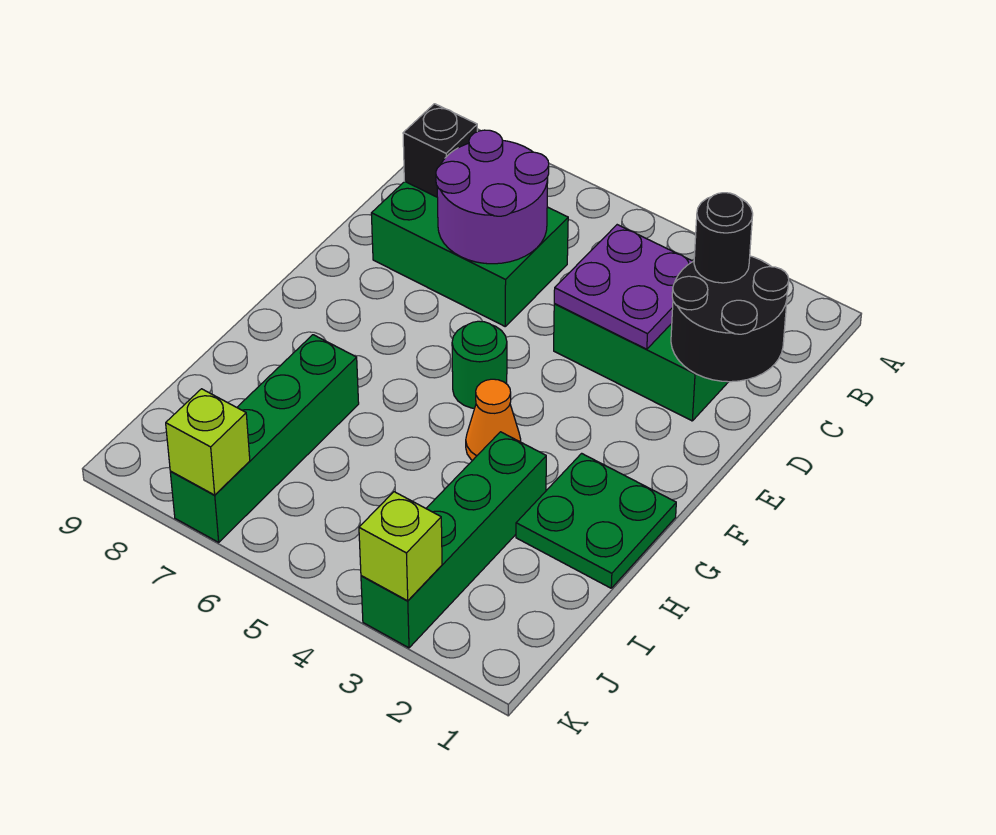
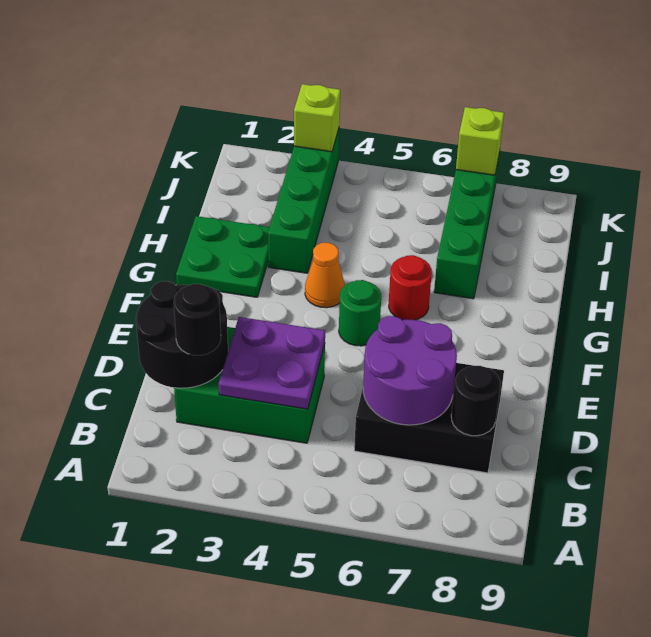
green 2x3 brick [371,182,568,326] -> black 2x3 brick [354,363,504,473]
black 1x1 brick [403,104,477,197] -> black 1x1 round brick [451,366,500,436]
none -> red 1x1 round brick [389,255,432,320]

